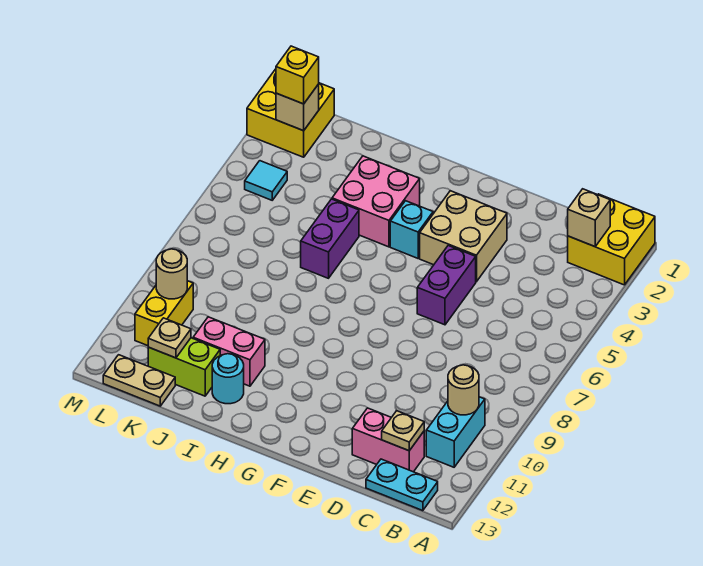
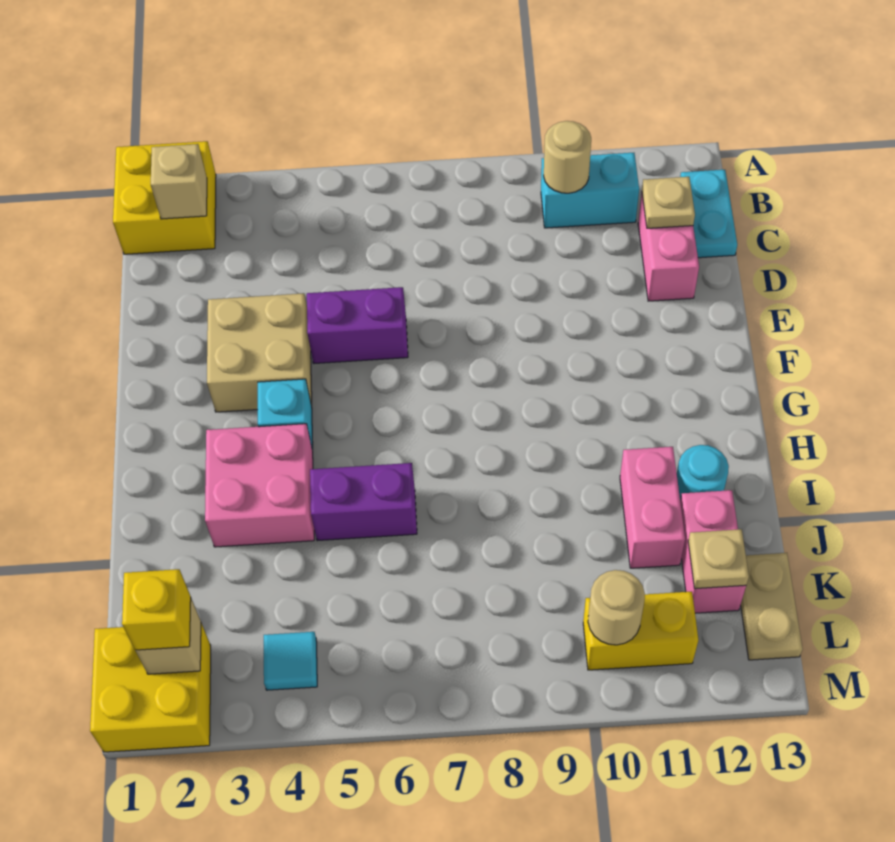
lime 1x2 brick [148,338,220,396] -> pink 1x2 brick [680,490,746,613]

